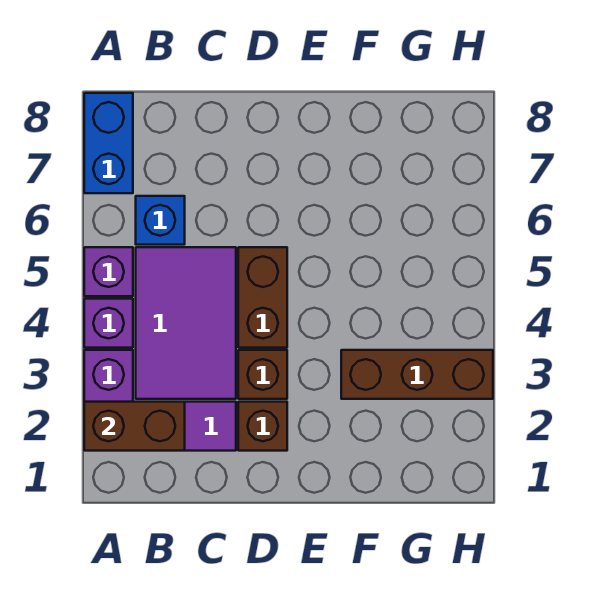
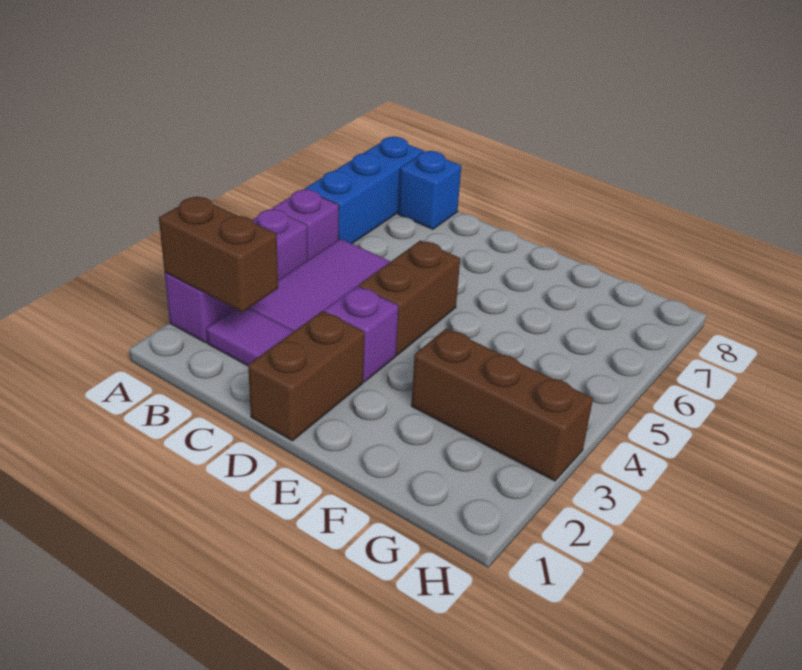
blue 1x2 brick [84,93,133,193] -> blue 1x3 brick [305,137,424,244]
blue 1x1 brick [136,196,185,245] -> blue 1x1 brick moved to [398,151,461,229]
brown 1x1 brick [238,402,287,451] -> brown 1x2 brick [248,311,365,441]
brown 1x1 brick [238,350,287,399] -> purple 1x1 brick [324,286,398,382]

